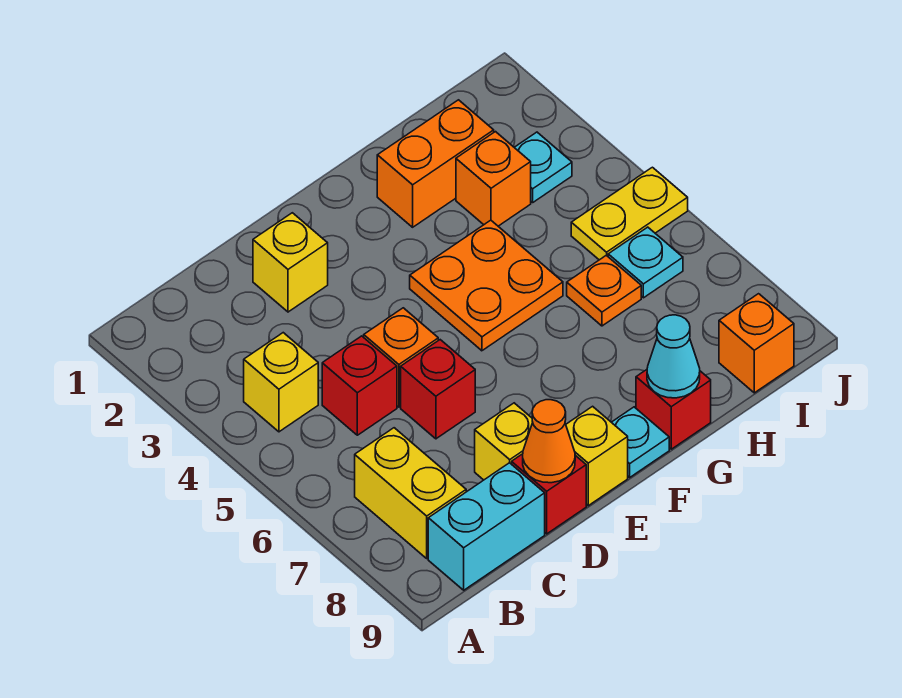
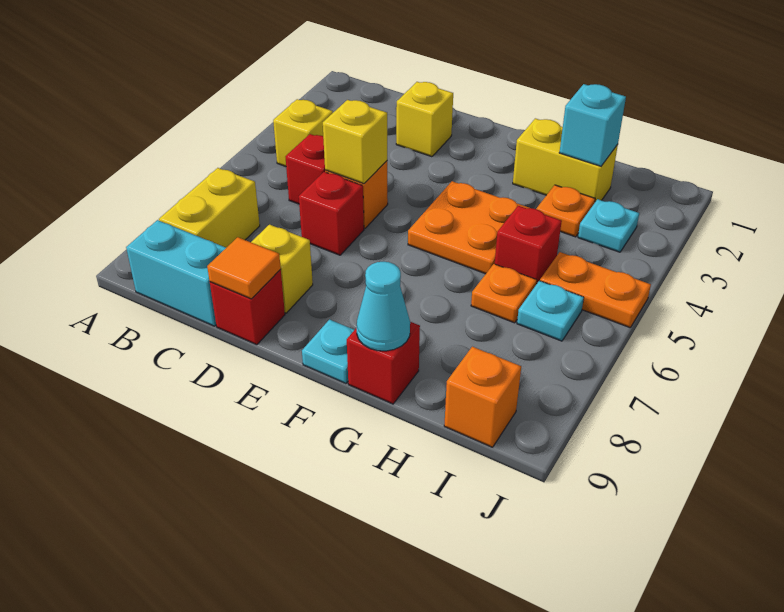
orange 1x1 cone [523,400,575,483] -> orange 1x1 tile [207,237,281,299]
yellow 1x1 brick [566,406,628,506] -> yellow 1x1 brick moved to [323,100,387,184]
orange 1x2 brick [377,100,494,227] -> yellow 1x2 brick [513,118,618,202]
none -> cyan 1x1 brick [559,84,626,166]
orange 1x1 brick [456,132,531,226] -> orange 1x1 plate [537,185,595,237]
none -> red 1x1 brick [495,206,562,283]
yellow 1x2 plate [571,167,688,260] -> orange 1x2 plate [540,252,651,328]

